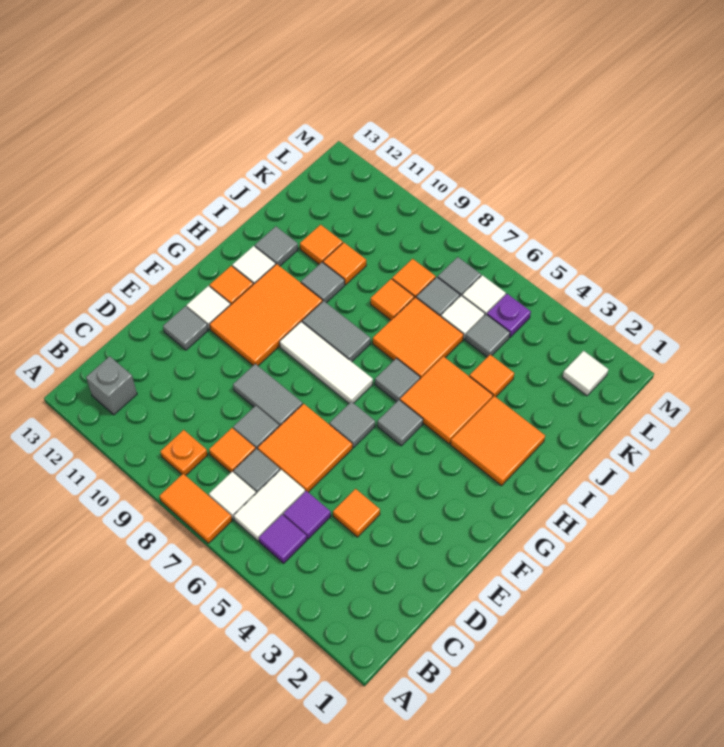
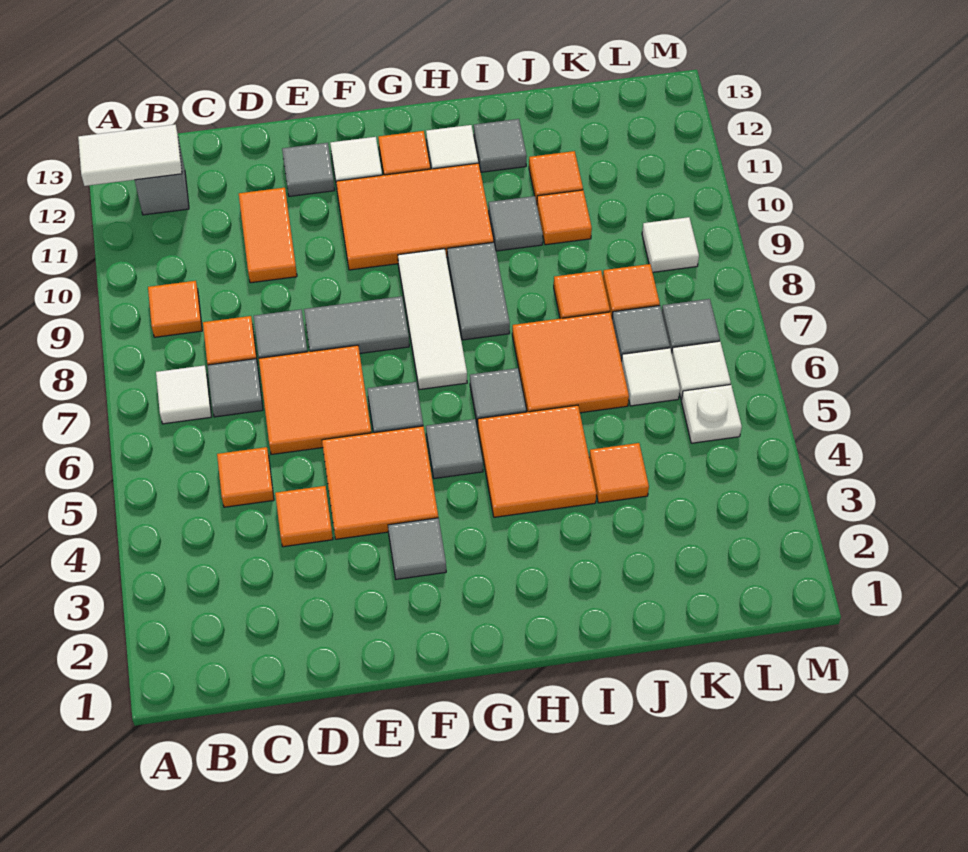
orange 1x2 tile [160,474,232,543] -> orange 1x2 tile moved to [239,188,297,283]
purple 1x1 tile [259,515,307,563] -> none
white 1x2 tile [234,470,305,541] -> white 1x2 tile moved to [78,125,182,186]
orange 1x1 plate [160,430,208,475] -> orange 1x1 tile [148,281,202,337]
purple 1x1 tile [283,491,331,539] -> orange 1x1 tile [217,447,274,507]
grey 1x2 tile [233,364,303,426] -> grey 1x2 tile turned to [304,296,409,353]
orange 2x2 tile [451,396,545,486] -> orange 2x2 tile moved to [322,426,438,539]
grey 1x1 tile [465,314,510,357] -> grey 1x1 tile moved to [388,518,446,579]
white 1x1 tile [563,351,608,396] -> white 1x1 tile moved to [642,217,699,272]
purple 1x1 plate [487,294,531,337] -> white 1x1 plate [681,385,742,443]

